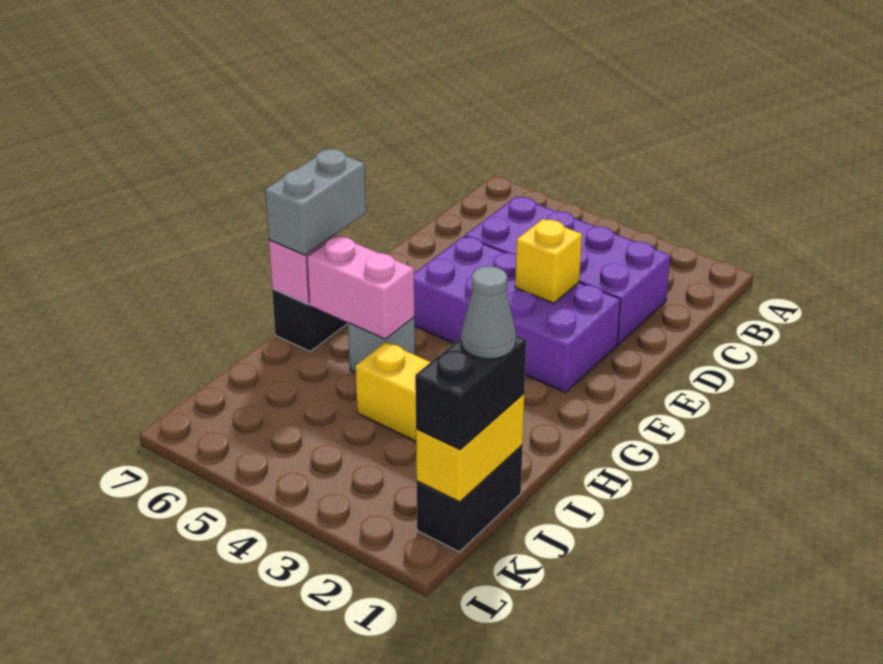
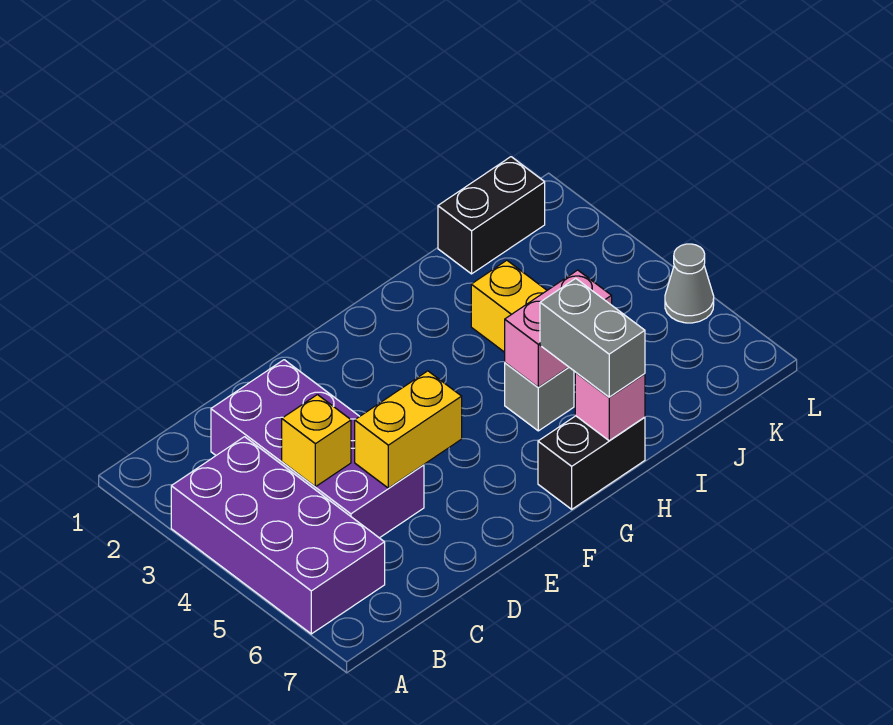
purple 2x4 brick [414,236,620,392] -> purple 2x4 brick moved to [171,437,385,634]
yellow 1x1 brick [515,219,582,303] -> yellow 1x1 brick moved to [282,395,351,487]
grey 1x2 brick [265,149,366,255] -> grey 1x2 brick turned to [540,278,645,397]
pink 1x2 brick [307,236,414,339] -> pink 1x2 brick turned to [505,270,612,387]
yellow 1x2 brick [416,394,524,502] -> yellow 1x2 brick moved to [355,371,462,488]
black 1x2 brick [415,335,526,450] -> none
grey 1x1 cone [461,266,516,359] -> grey 1x1 cone moved to [665,244,714,323]

